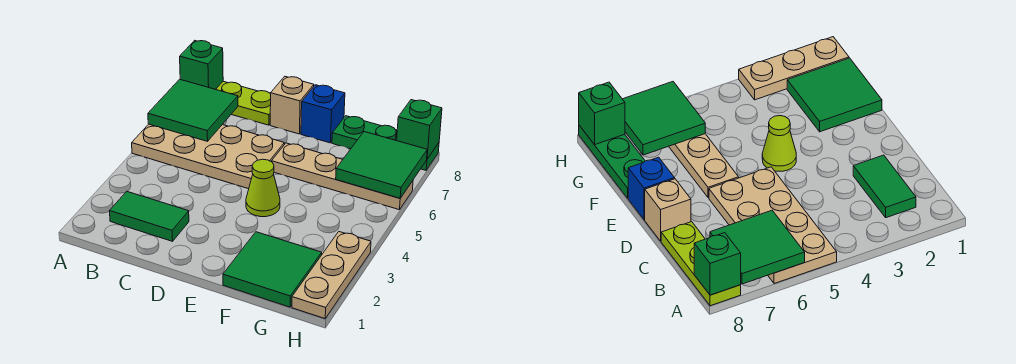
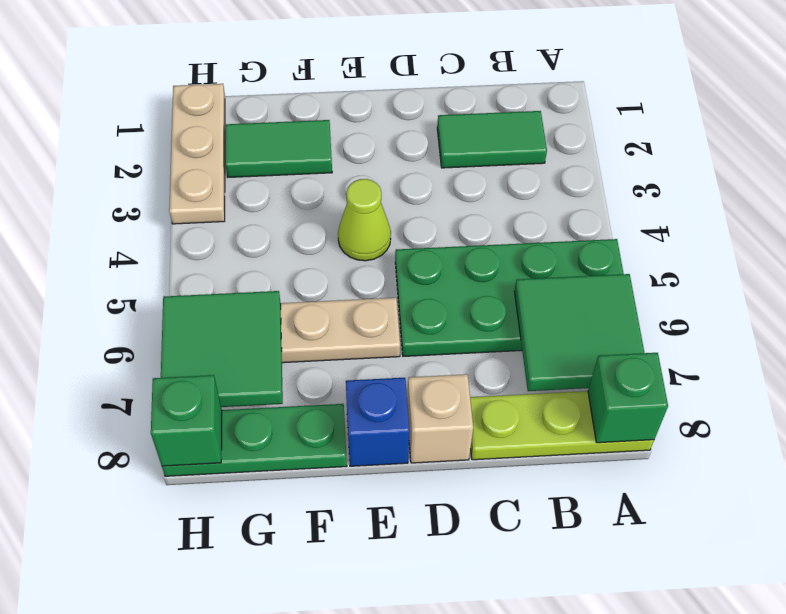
tan 2x4 plate [132,124,284,189] -> green 2x4 plate [395,239,624,356]
green 2x2 tile [223,232,322,307] -> green 1x2 tile [225,120,332,177]

